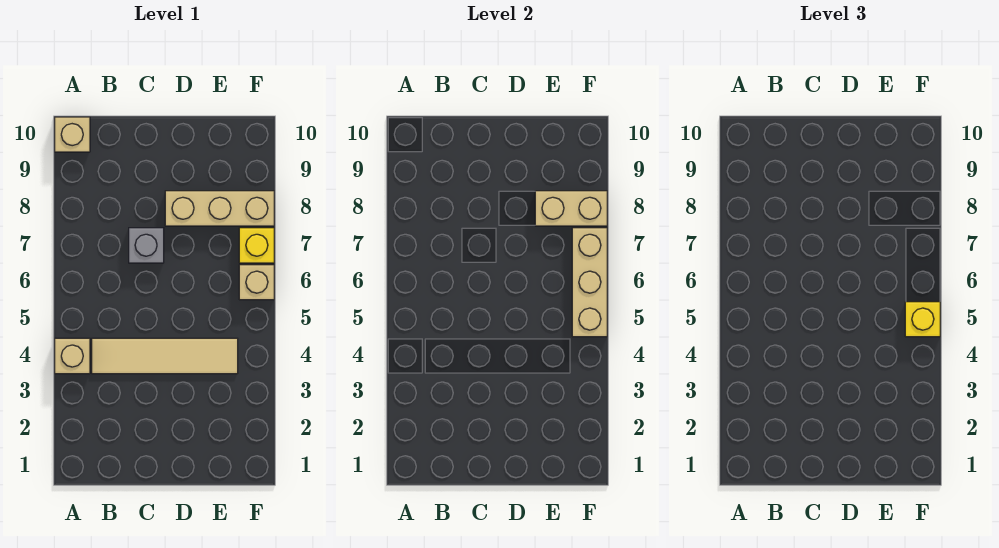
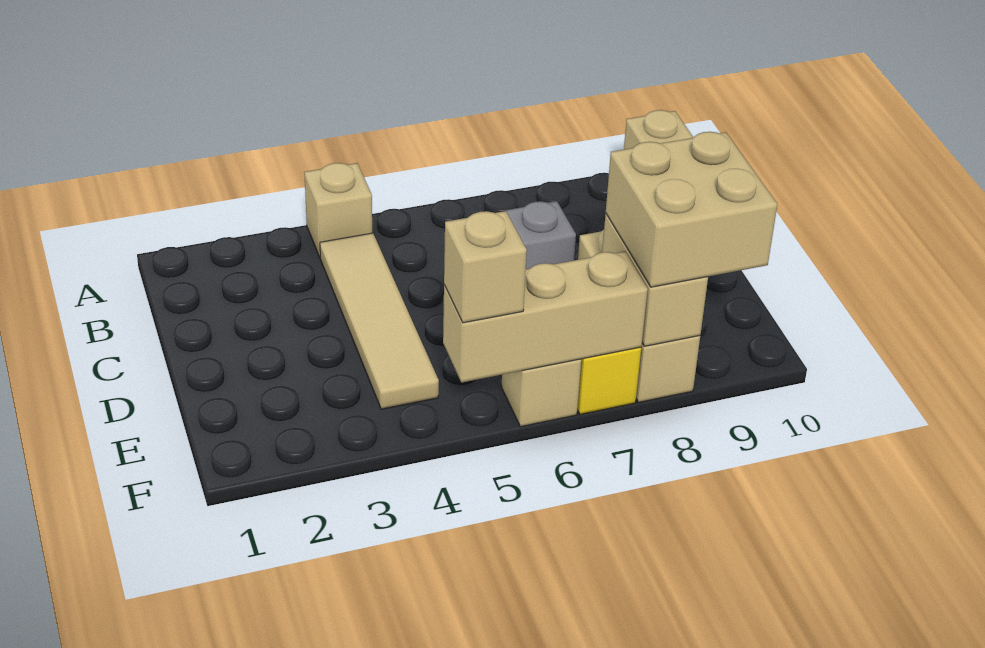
none -> tan 2x2 brick [606,132,777,287]
yellow 1x1 brick [905,302,940,337] -> tan 1x1 brick [444,211,527,323]

